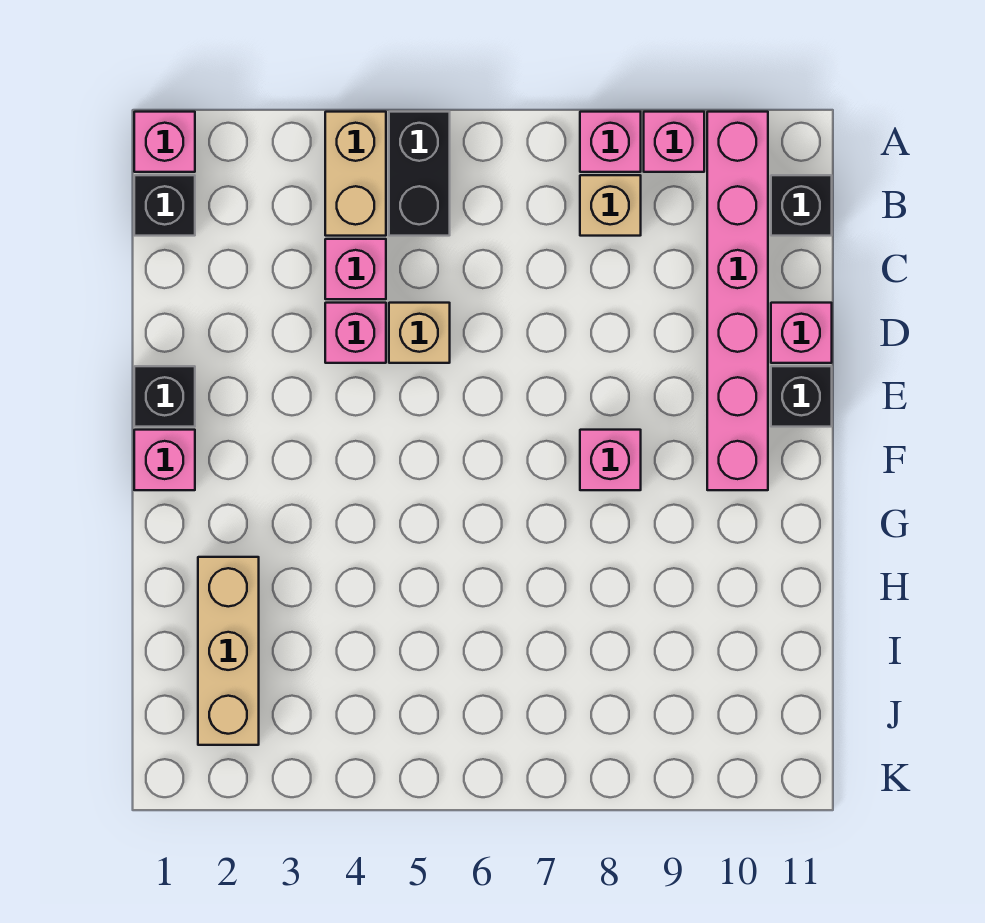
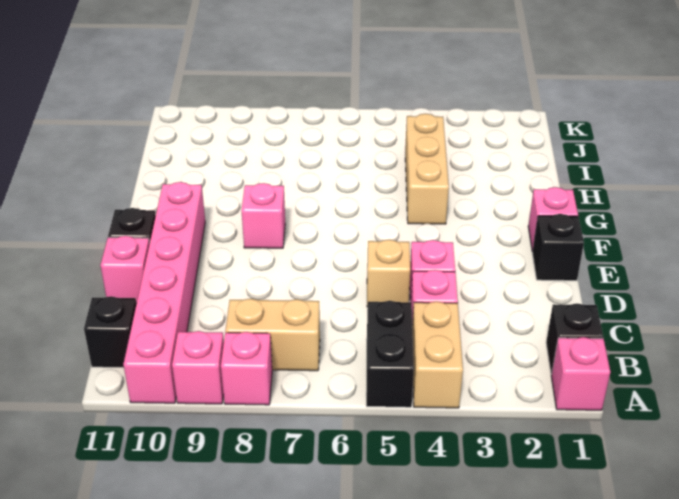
tan 1x1 brick [580,175,641,236] -> tan 1x2 brick [225,299,320,371]
tan 1x3 brick [198,557,259,745] -> tan 1x3 brick moved to [405,114,449,224]

